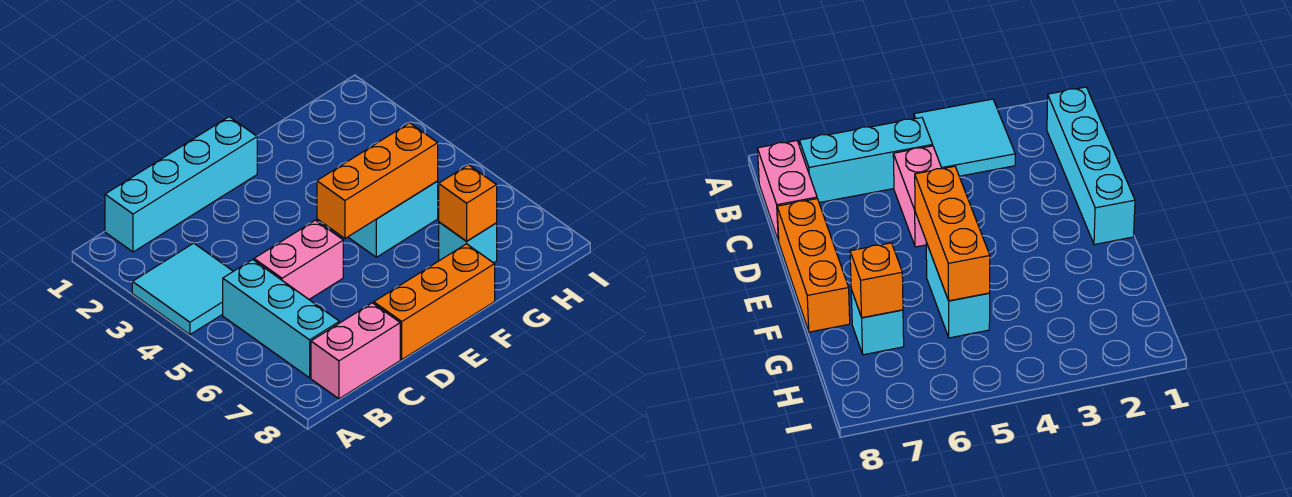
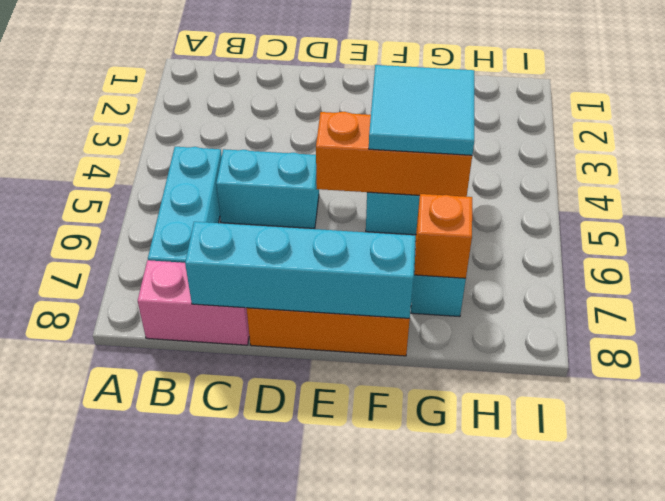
cyan 2x2 tile [132,243,233,334] -> cyan 2x2 tile moved to [369,65,474,155]
cyan 1x4 brick [105,117,257,252] -> cyan 1x4 brick moved to [185,222,415,318]
pink 1x2 brick [254,220,343,299] -> cyan 1x2 brick [216,149,319,228]

